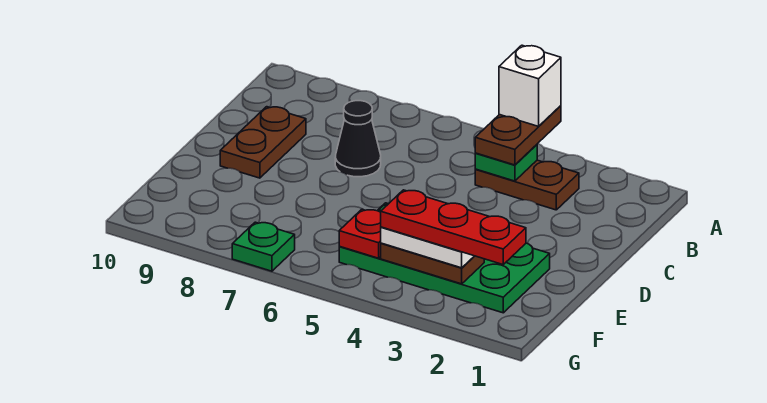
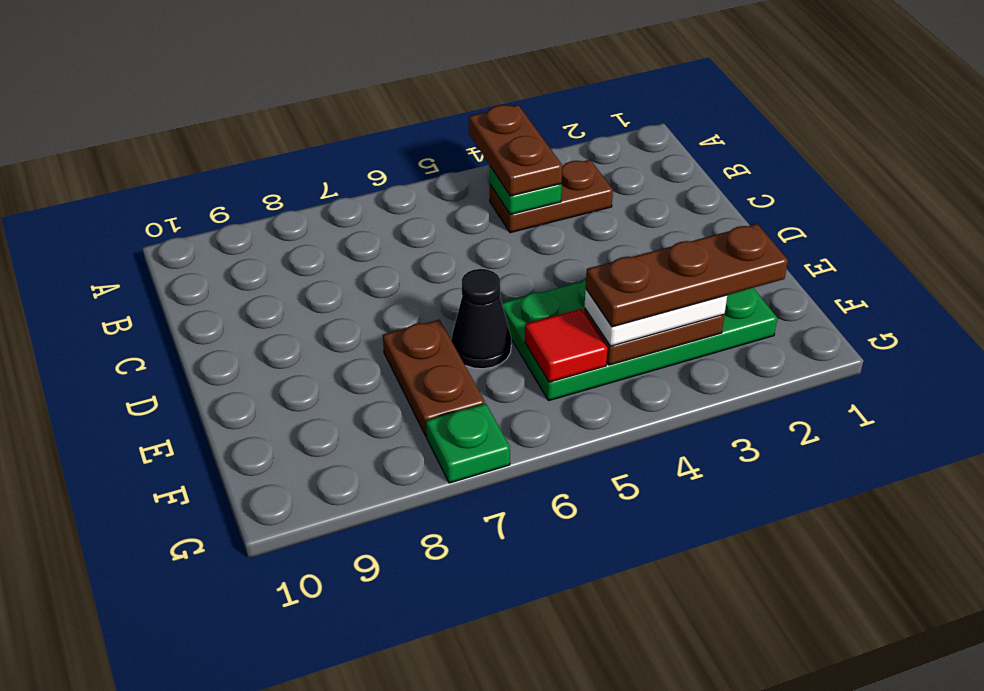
white 1x1 brick [499,45,561,126] -> none
black 1x1 cone [335,101,381,177] -> black 1x1 cone moved to [451,269,511,369]
brown 1x2 plate [220,107,306,178] -> brown 1x2 plate moved to [383,320,485,436]
red 1x3 plate [381,190,526,264] -> brown 1x3 plate [586,224,788,327]
red 1x1 plate [339,209,381,258] -> red 1x1 tile [525,309,607,382]

